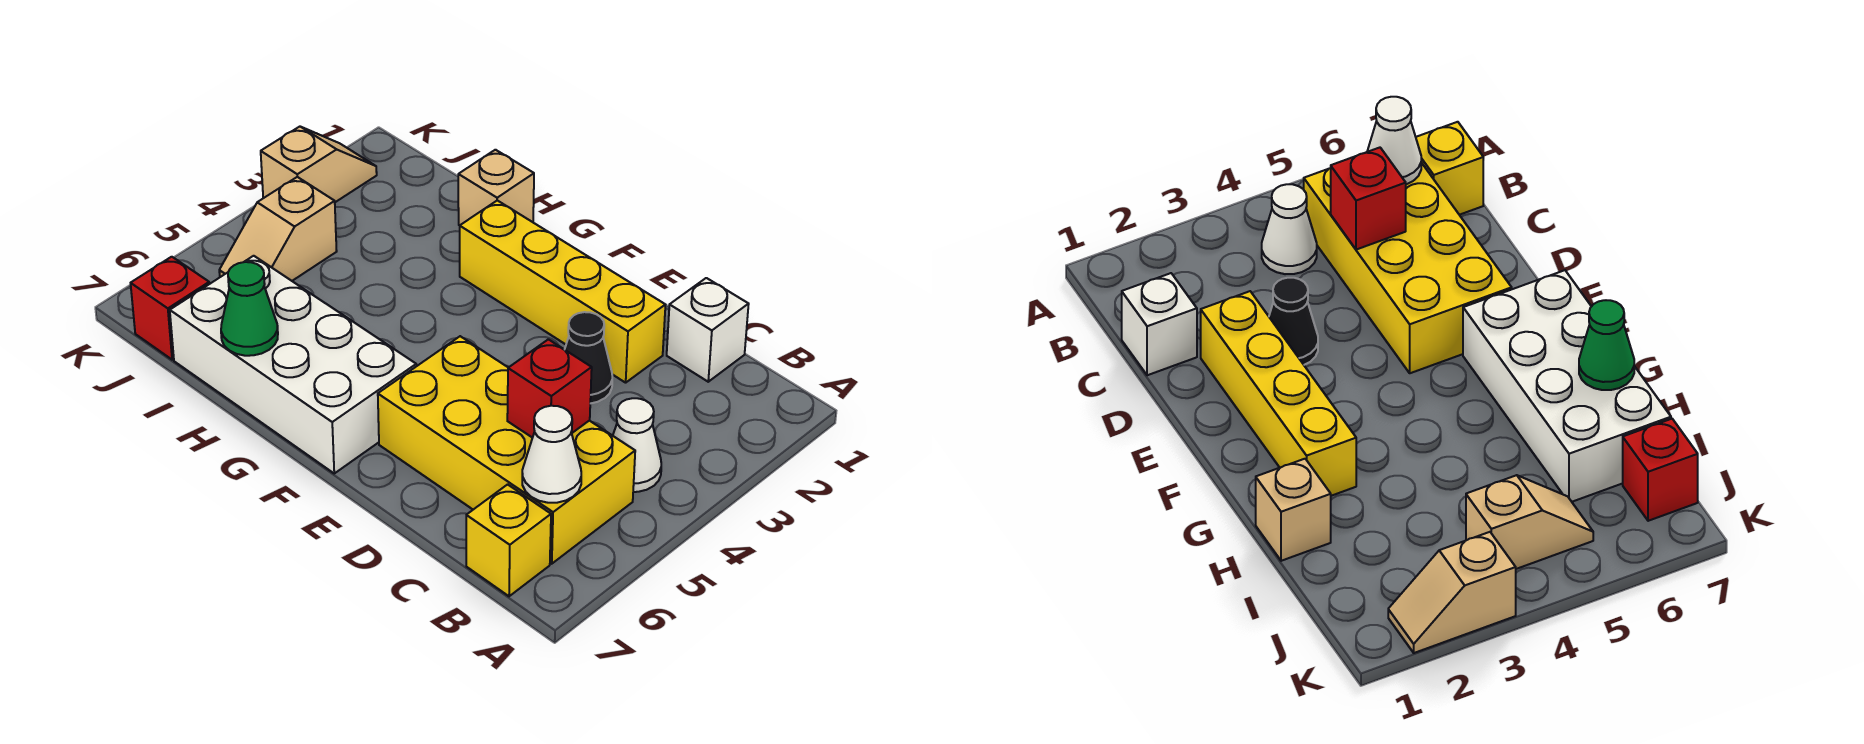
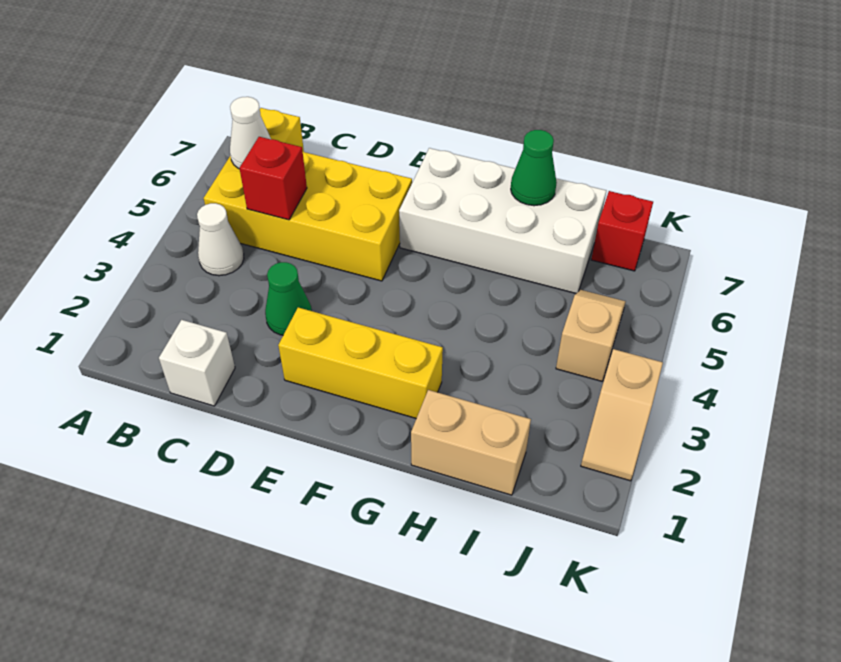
yellow 1x4 brick [460,200,665,383] -> yellow 1x3 brick [278,308,443,418]
black 1x1 cone [565,312,612,404] -> green 1x1 cone [265,262,312,335]
tan 1x1 brick [458,150,534,225] -> tan 1x2 brick [411,390,531,495]

